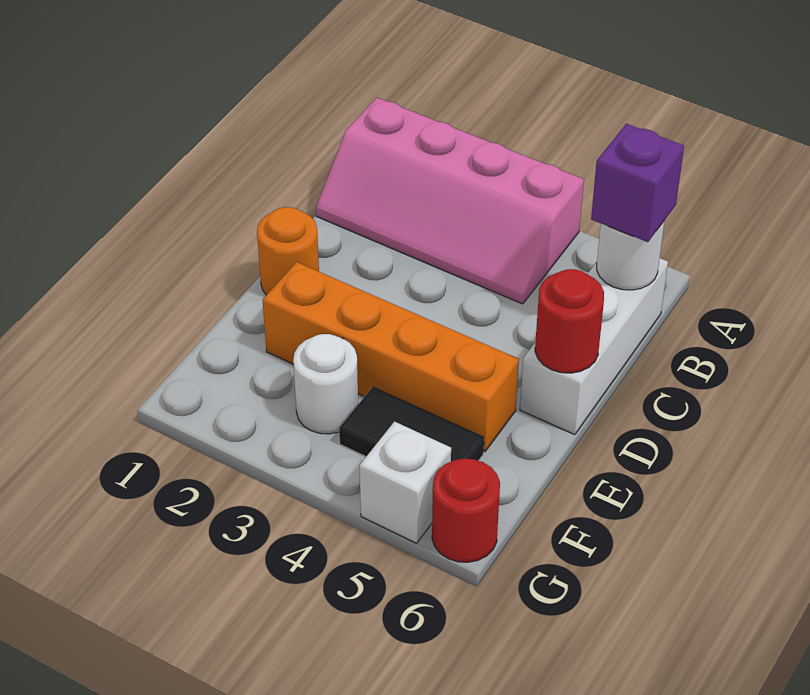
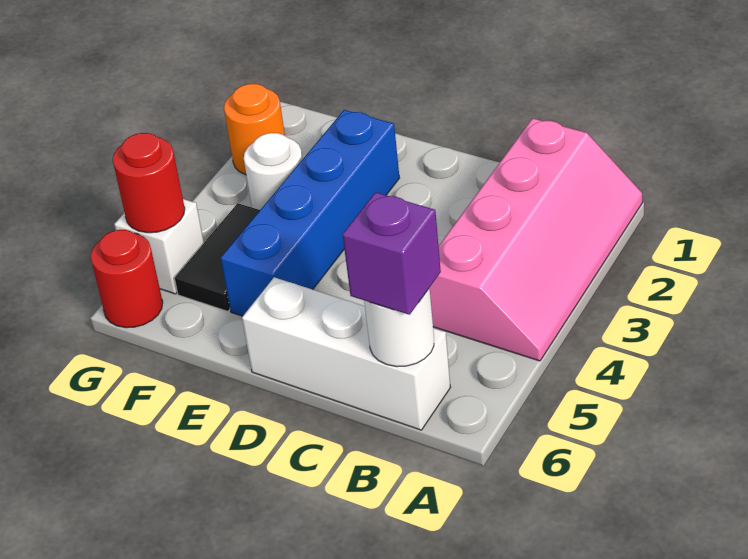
pink 2x4 slope [316,98,584,304] -> pink 2x4 slope turned to [430,118,642,361]
orange 1x1 round brick [257,207,319,295] -> orange 1x1 round brick moved to [224,84,285,175]
red 1x1 round brick [535,269,604,373] -> red 1x1 round brick moved to [113,133,185,233]
orange 1x4 brick [263,262,519,452] -> blue 1x4 brick [221,110,399,316]

